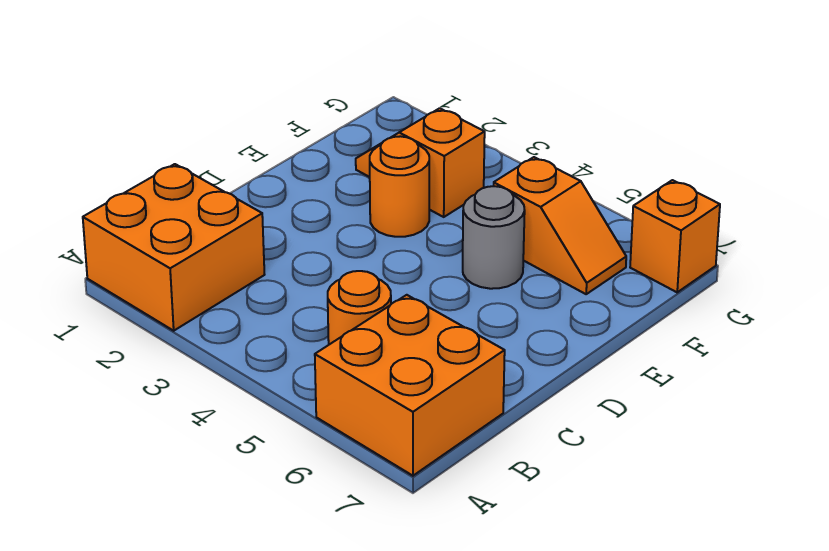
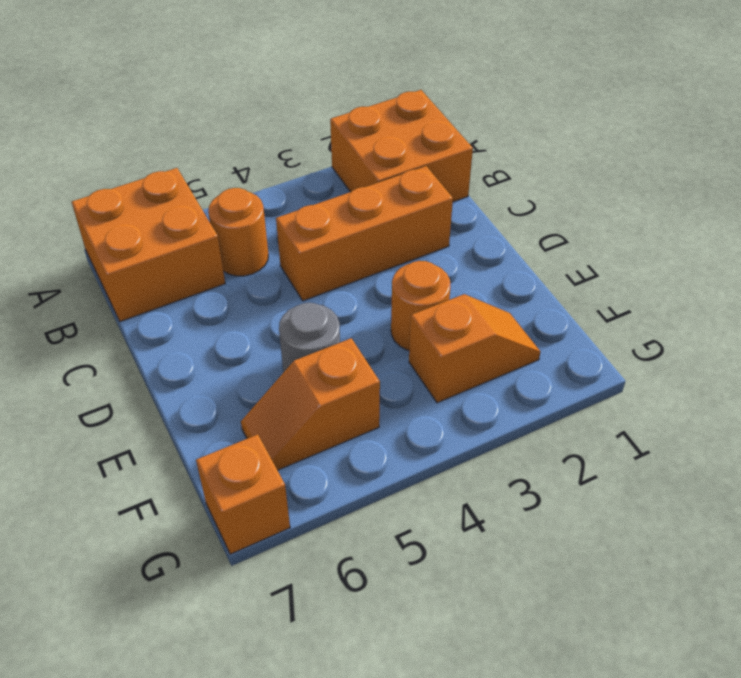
none -> orange 1x3 brick [276,166,453,301]

